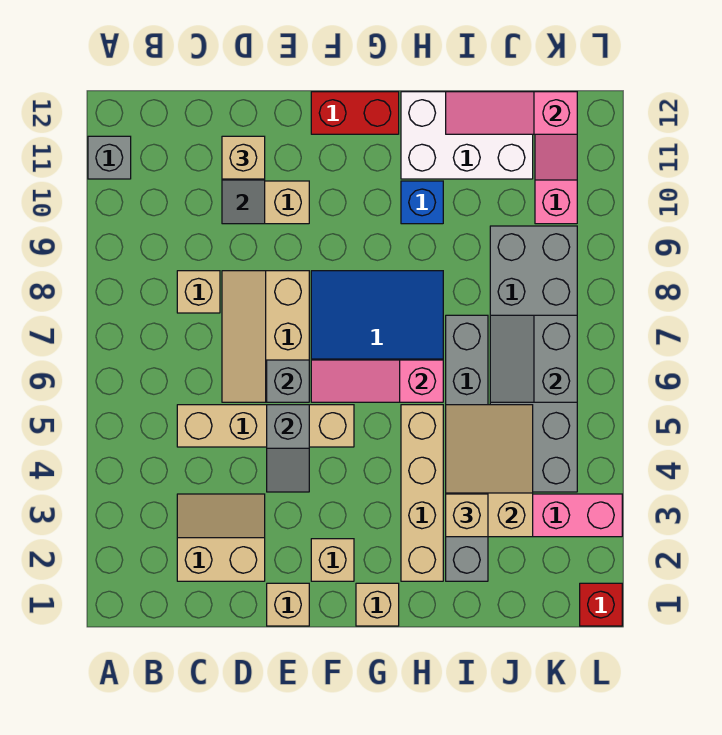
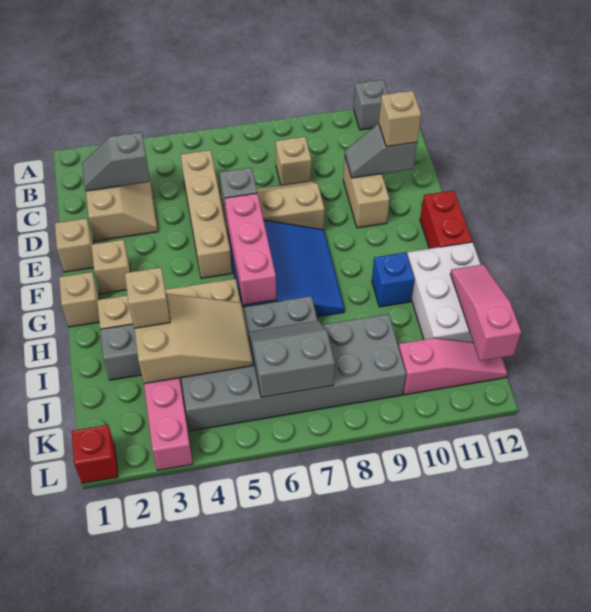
grey 1x2 slope [267,405,309,492] -> grey 1x2 slope moved to [82,132,150,191]
pink 1x3 slope [311,360,443,402] -> pink 1x3 brick [225,193,276,305]

